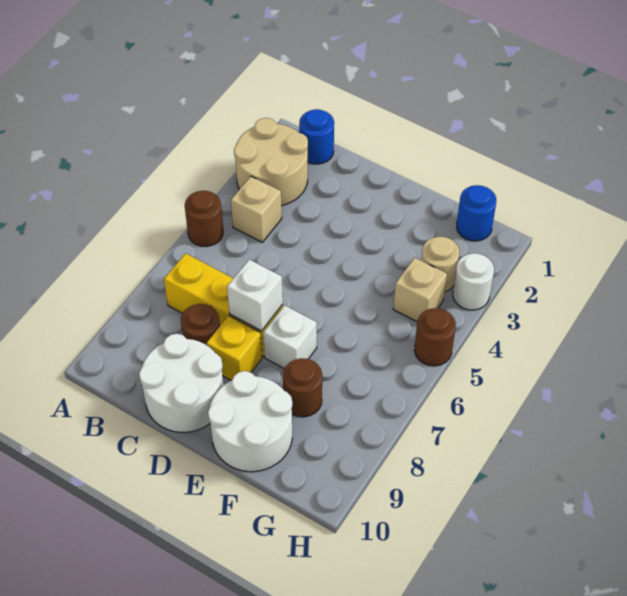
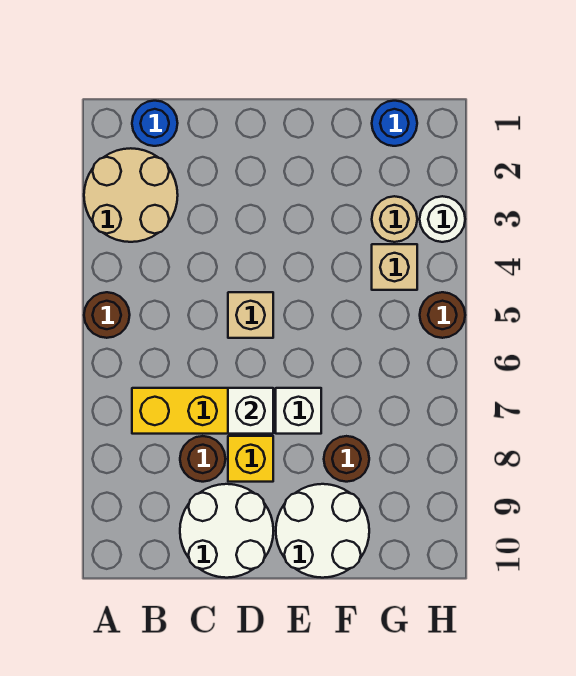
tan 1x1 brick [231,176,282,242] -> tan 1x1 brick moved to [228,292,273,338]

